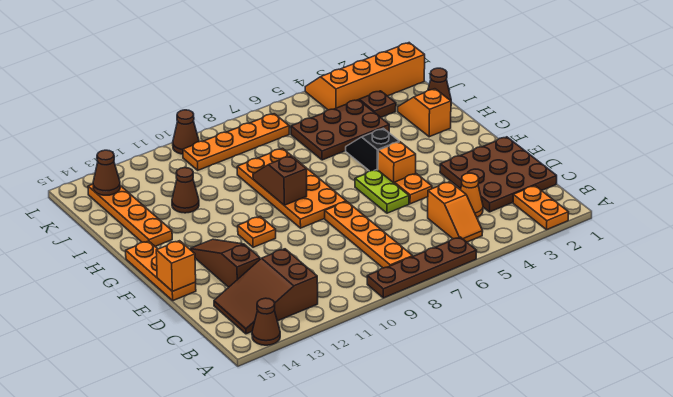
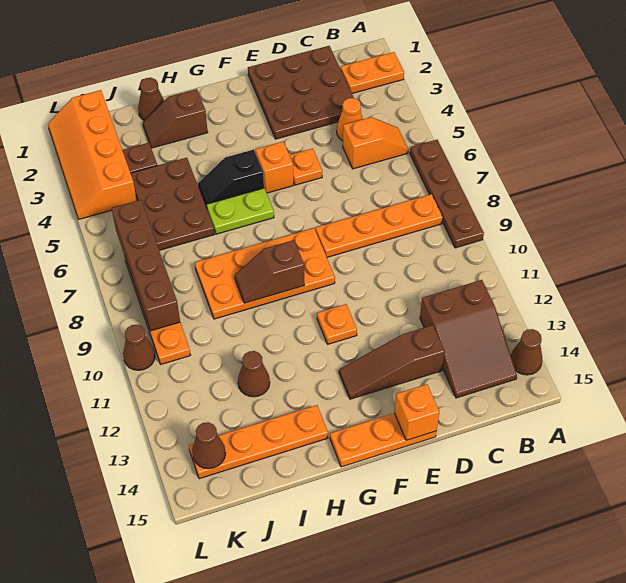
lime 1x2 plate [355,170,409,213] -> lime 1x2 plate moved to [207,188,274,234]
orange 1x2 slope [398,89,451,137] -> brown 1x2 slope [143,89,208,148]
none -> brown 1x4 brick [112,200,180,331]

